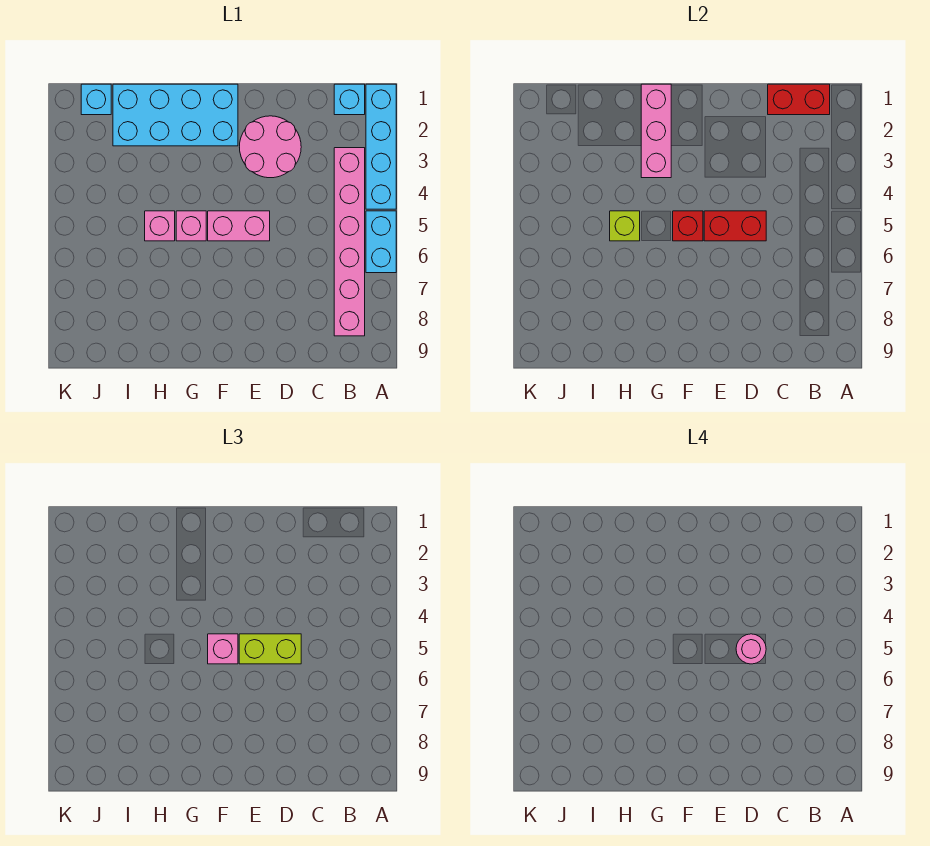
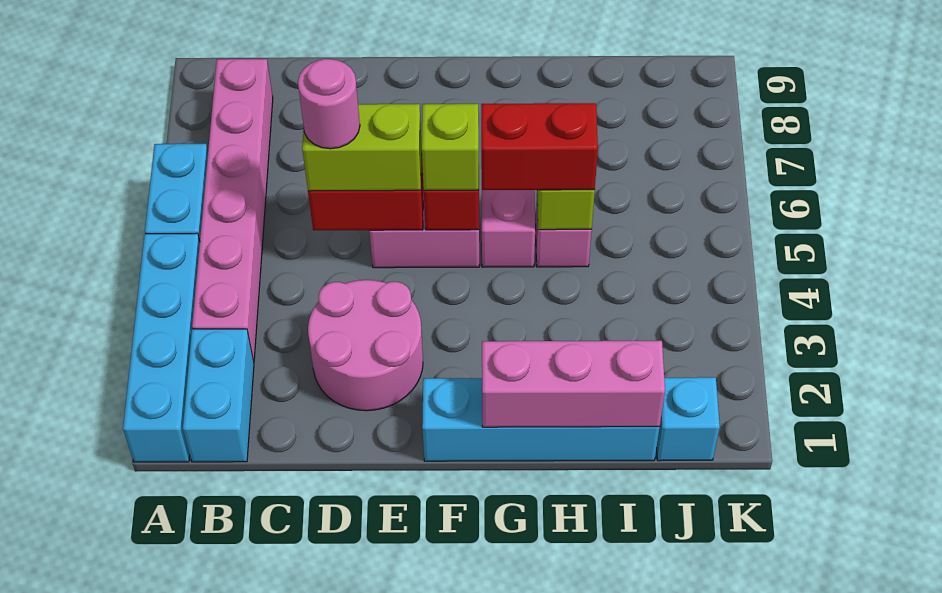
cyan 1x1 brick [334,84,365,115] -> cyan 1x2 brick [183,329,254,462]
red 1x2 brick [768,84,830,115] -> red 1x2 brick moved to [481,103,598,190]
cyan 2x4 brick [113,84,238,146] -> cyan 1x4 brick [422,378,660,461]
pink 1x1 brick [208,634,238,664] -> lime 1x1 brick [422,104,479,190]
pink 1x3 brick [641,84,671,178] -> pink 1x3 brick turned to [482,341,665,427]

